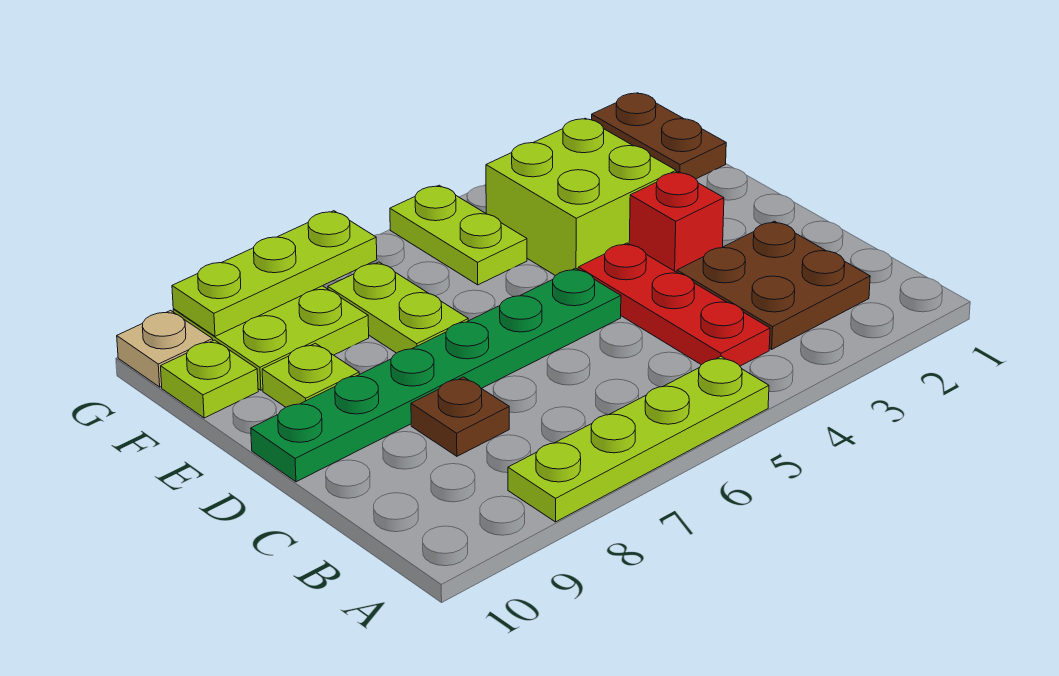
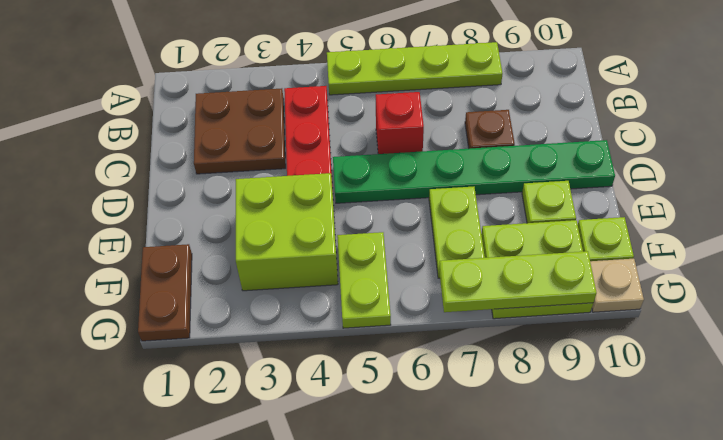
red 1x1 brick [629,172,724,272] -> red 1x1 brick moved to [376,92,424,154]

